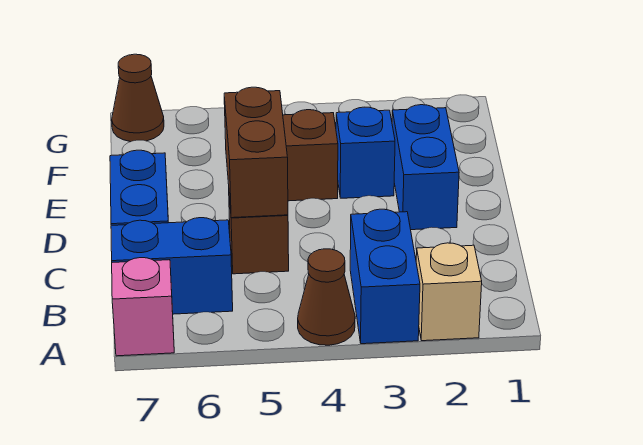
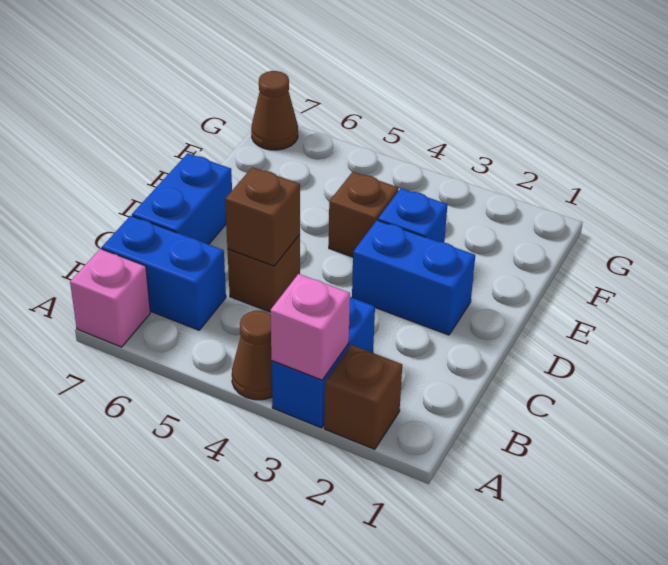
tan 1x1 brick [416,243,482,341] -> brown 1x1 brick [324,345,402,449]
none -> pink 1x1 brick [270,274,350,380]
brown 1x2 brick [224,87,288,218] -> brown 1x1 brick [225,167,300,266]
blue 1x2 brick [392,105,459,230] -> blue 1x2 brick turned to [352,220,475,335]

